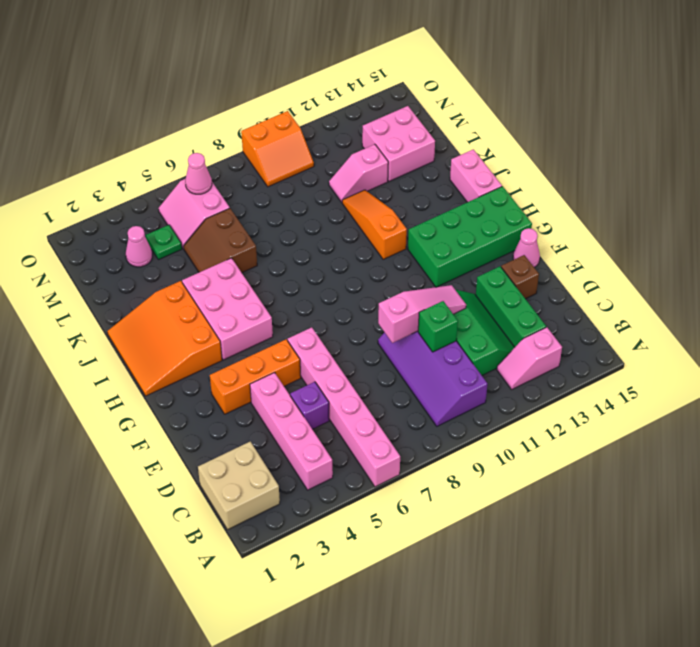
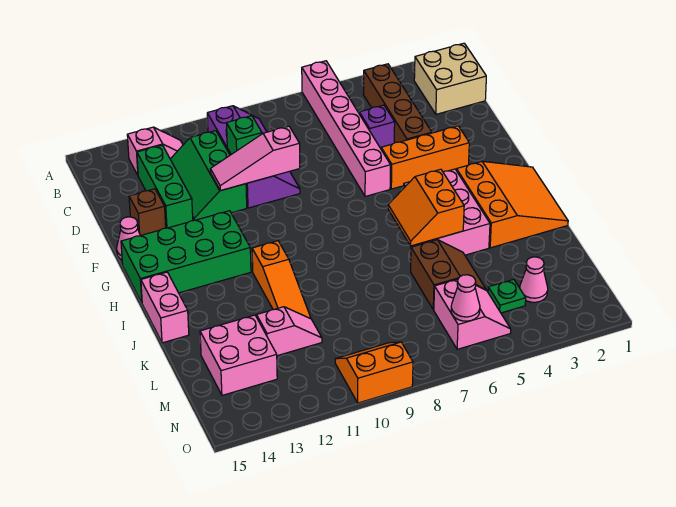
pink 1x4 brick [250,373,333,490] -> brown 1x4 brick [364,64,432,143]
none -> orange 2x2 slope [388,169,464,246]

